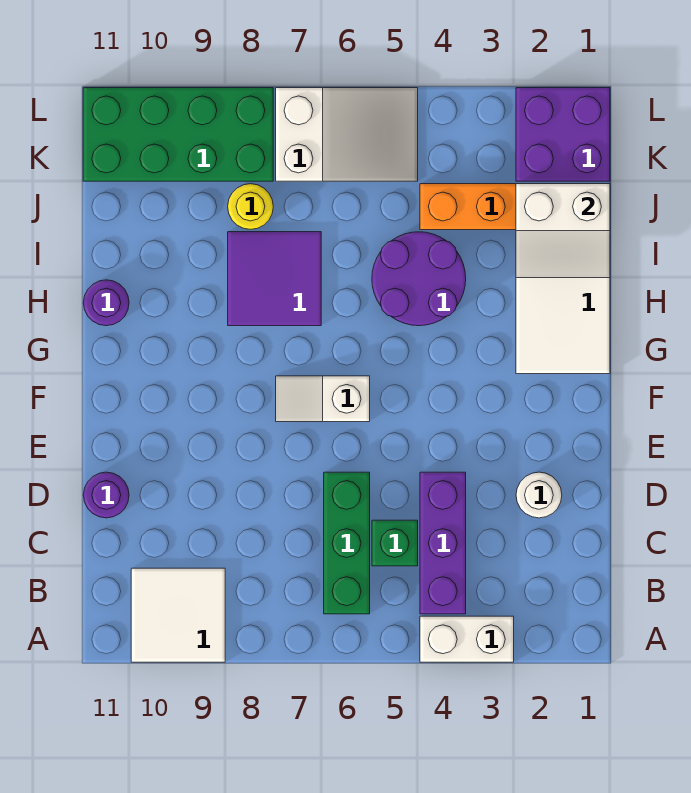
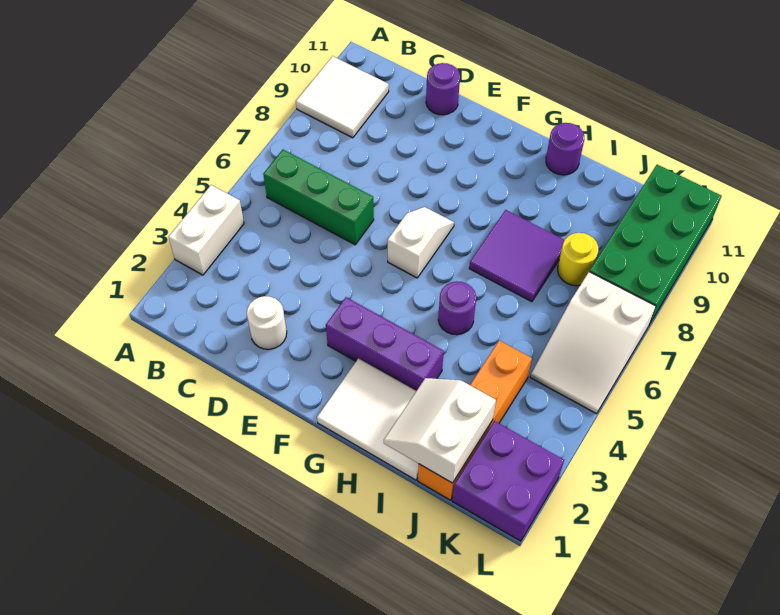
purple 1x3 brick [420,472,466,614] -> purple 1x3 brick moved to [326,297,444,391]
green 1x1 brick [372,520,418,566] -> none
purple 2x2 round brick [372,232,466,326] -> purple 1x1 round brick [438,281,476,335]

